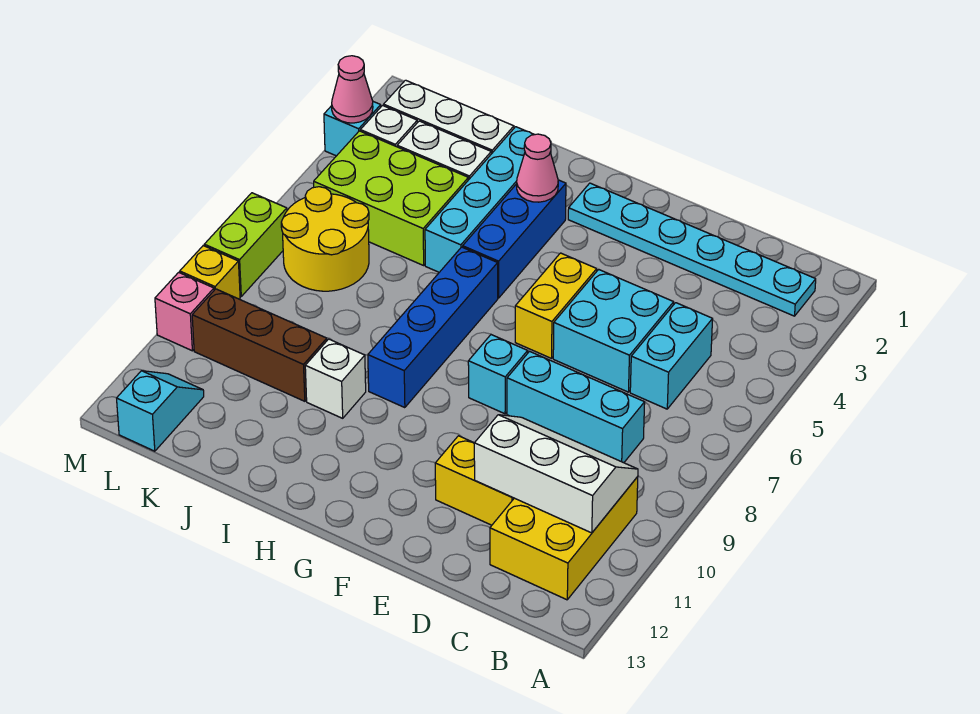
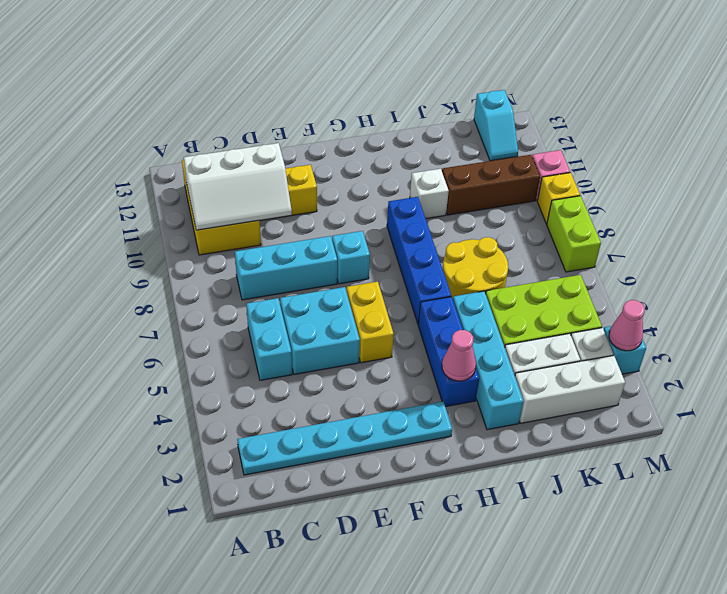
yellow 2x2 round brick [281,187,369,291] -> yellow 2x2 round brick moved to [443,237,508,298]

